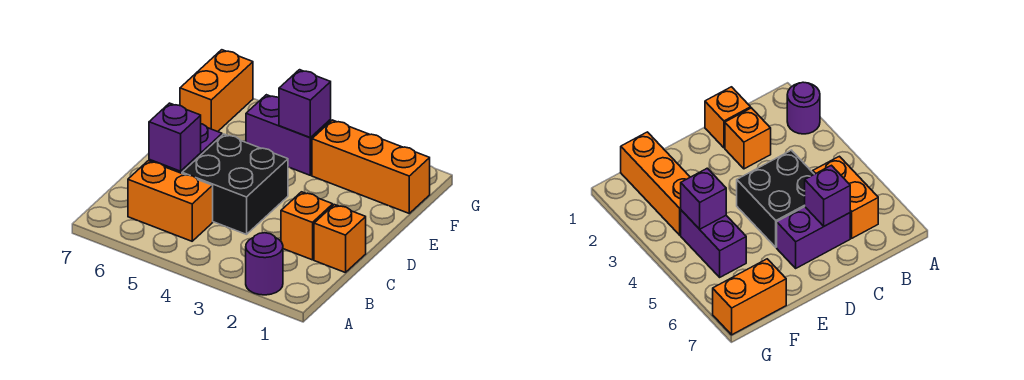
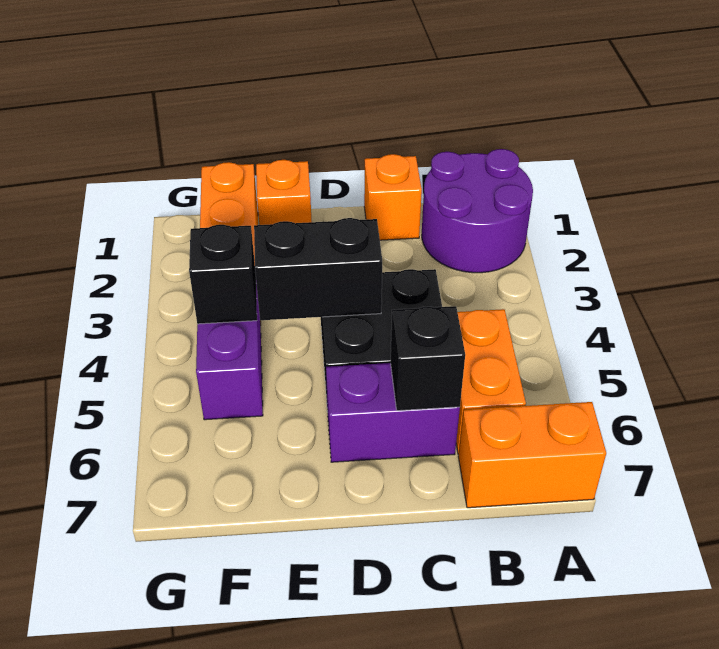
purple 1x1 round brick [246,233,283,295] -> purple 2x2 round brick [422,149,533,273]
orange 1x1 brick [281,192,333,260] -> orange 1x1 brick moved to [256,160,312,225]
purple 1x1 brick [149,103,201,171] -> black 1x1 brick [391,306,465,411]
none -> black 1x2 brick [254,218,382,320]
purple 1x1 brick [279,70,331,138] -> black 1x1 brick [189,225,257,324]
orange 1x2 brick [180,50,253,132] -> orange 1x2 brick moved to [458,402,606,508]

